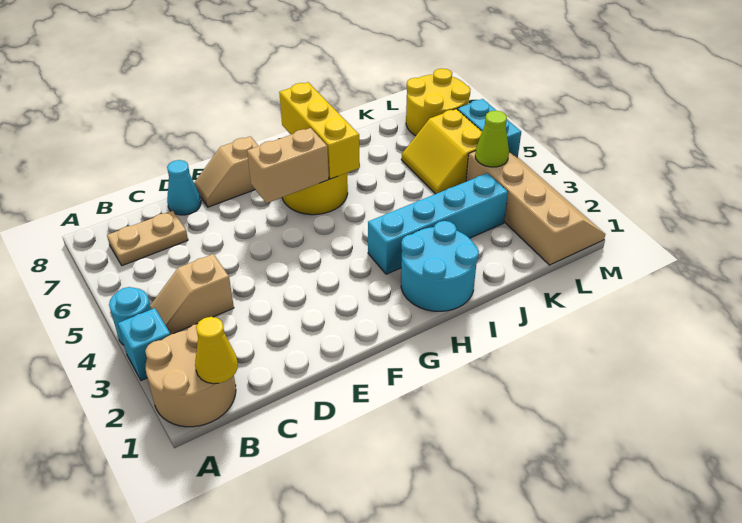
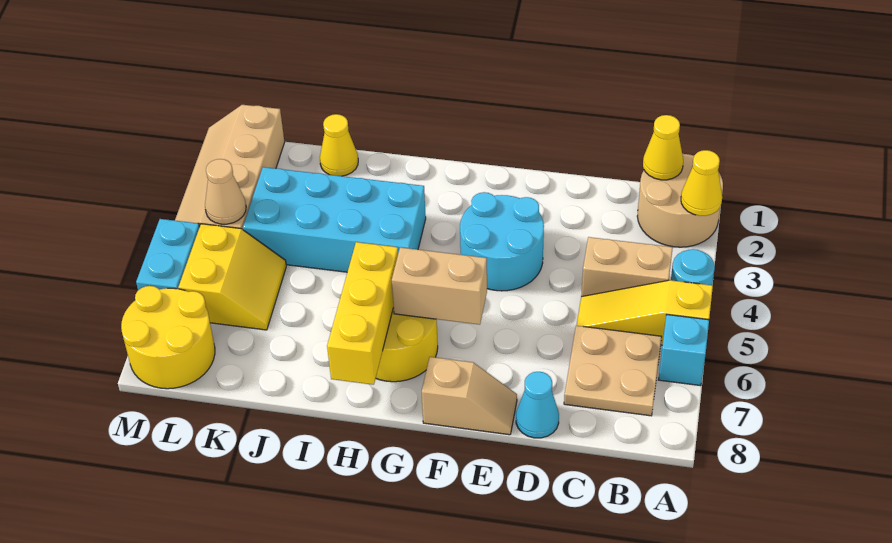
none -> yellow 1x1 cone [681,150,722,216]
cyan 1x1 brick [118,308,170,381] -> cyan 1x1 brick moved to [658,315,709,386]
none -> yellow 1x3 slope [576,280,713,345]
tan 1x2 slope [150,254,234,335] -> tan 1x2 brick [581,237,673,297]
tan 1x2 plate [107,211,188,266] -> tan 2x2 plate [564,326,662,416]
cyan 2x2 round brick [401,221,479,311] -> cyan 2x2 round brick moved to [460,192,544,291]
cyan 1x4 brick [368,173,508,274] -> cyan 2x4 brick [243,167,426,272]
none -> yellow 1x1 cone [320,114,358,176]
lime 1x1 cone [475,111,509,167] -> tan 1x1 cone [205,159,246,224]

